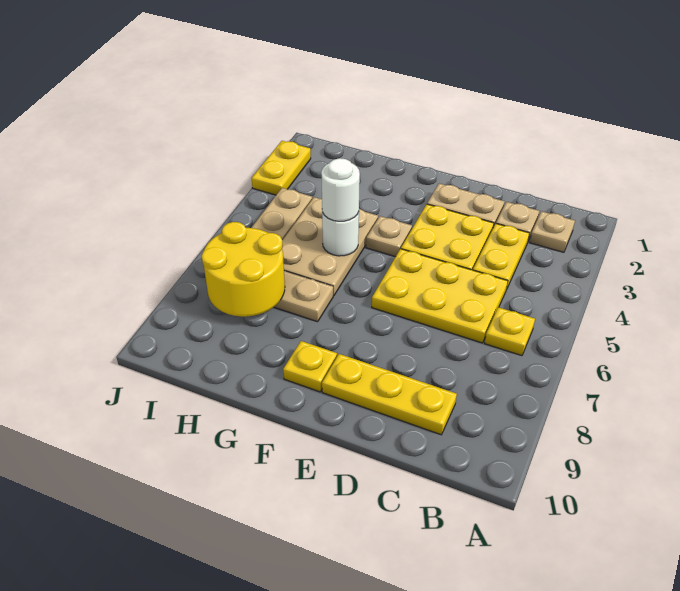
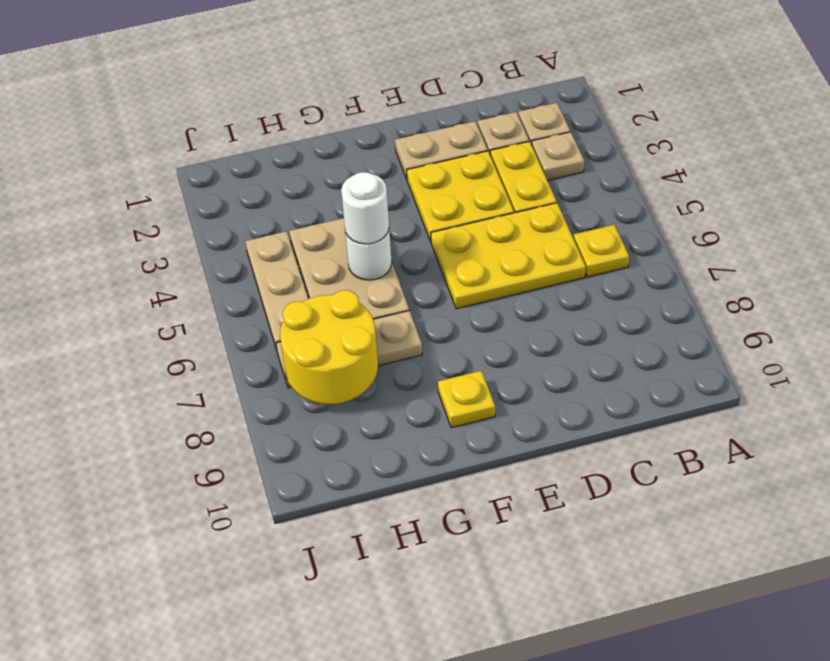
yellow 1x3 plate [322,354,457,435] -> none
tan 1x1 plate [366,216,412,257] -> tan 1x1 plate moved to [532,132,584,181]
yellow 1x2 plate [252,141,311,195] -> none

